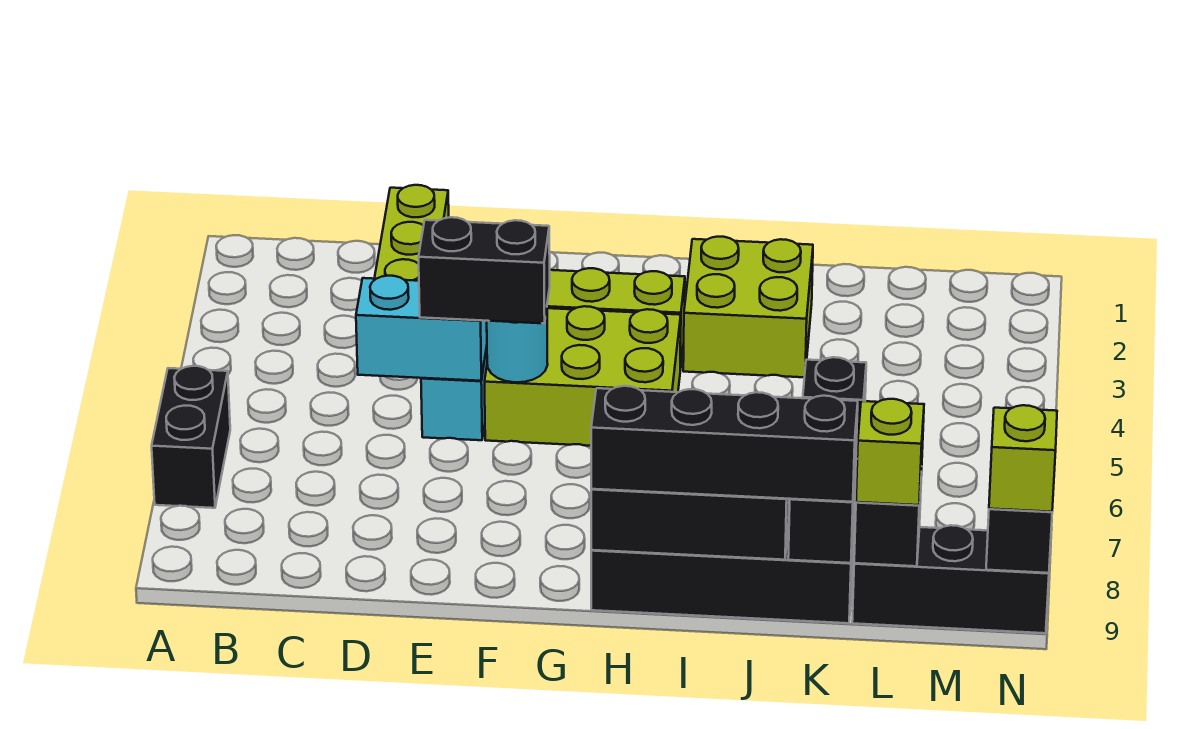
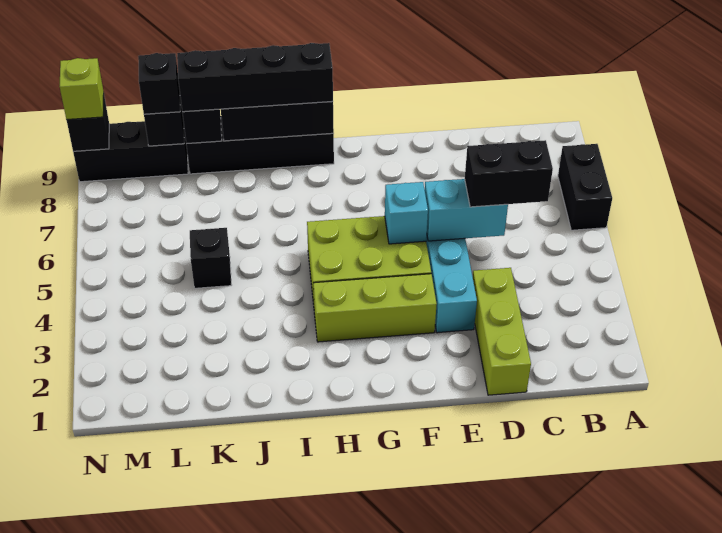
black 1x2 brick [419,217,550,323] -> black 1x2 brick moved to [465,140,553,207]
cyan 1x1 round brick [487,309,548,382] -> cyan 1x1 brick [385,182,428,244]
lime 2x2 brick [683,237,813,377] -> none
lime 1x1 brick [856,399,924,505] -> black 1x1 brick [138,53,180,114]

